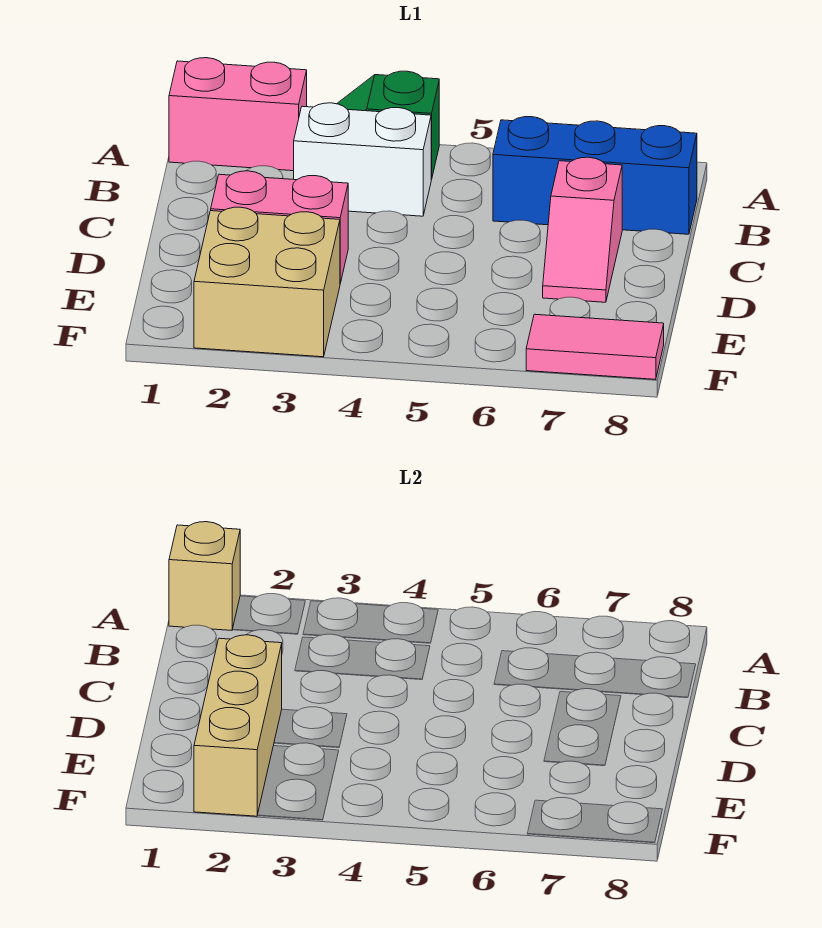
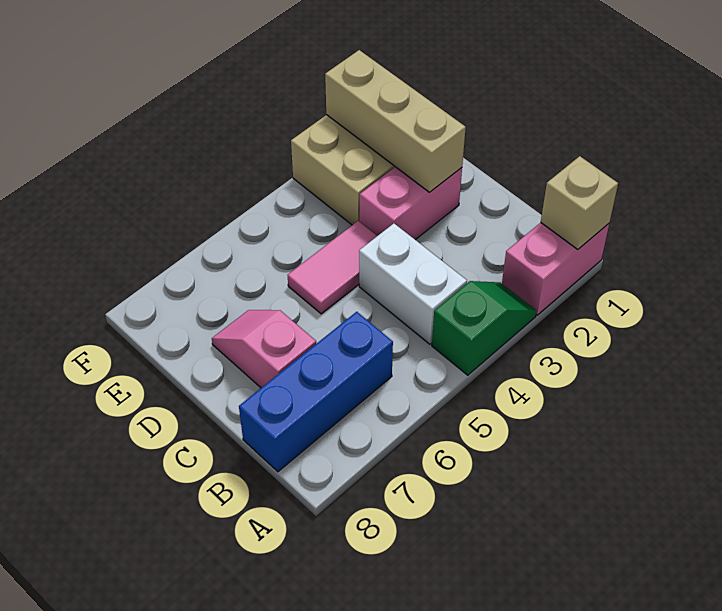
white 1x2 brick [294,103,431,216] -> white 1x2 brick turned to [359,224,467,344]
pink 1x2 tile [526,314,664,379] -> pink 1x2 tile moved to [288,221,377,314]

